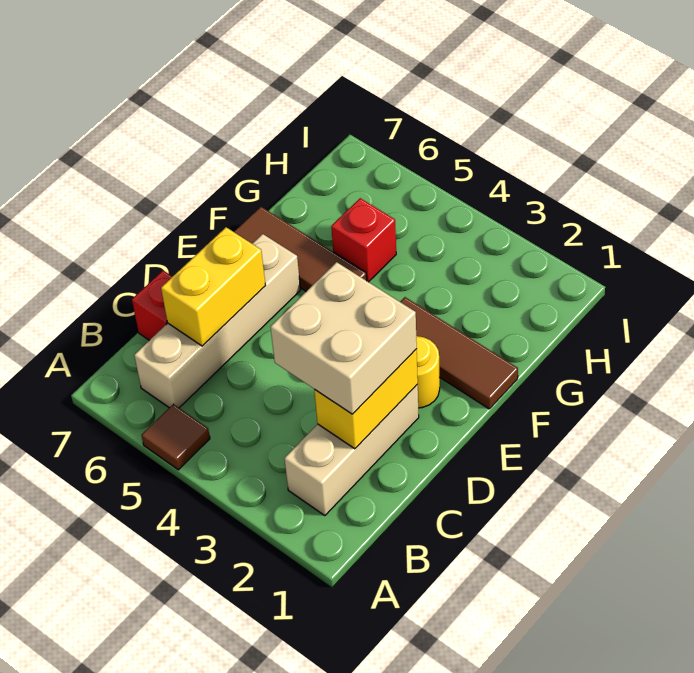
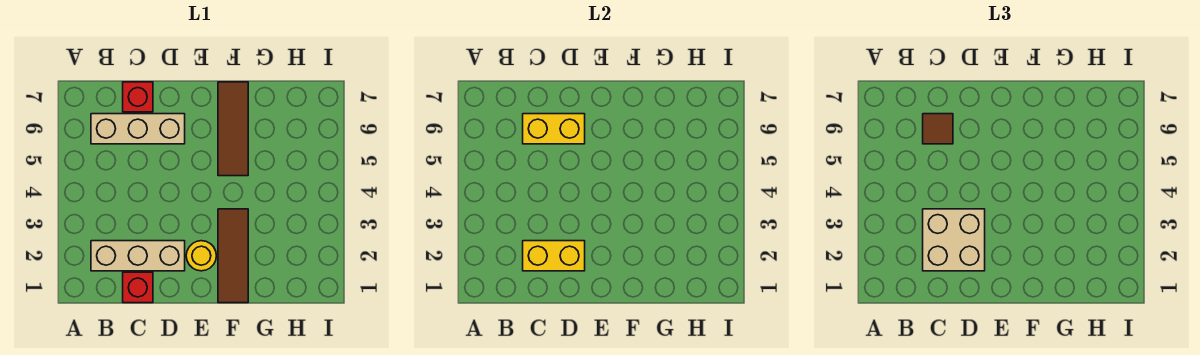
brown 1x1 tile [141,404,210,470] -> brown 1x1 tile moved to [923,114,953,144]
tan 1x4 brick [134,234,300,408] -> tan 1x3 brick [91,114,185,144]
red 1x1 brick [331,198,396,282] -> red 1x1 brick moved to [123,272,153,303]

